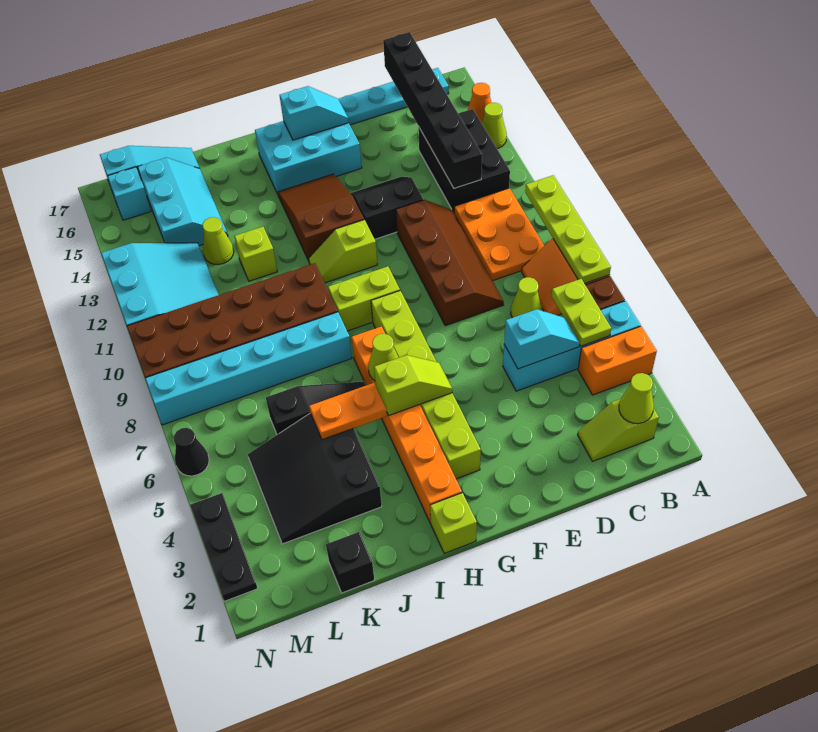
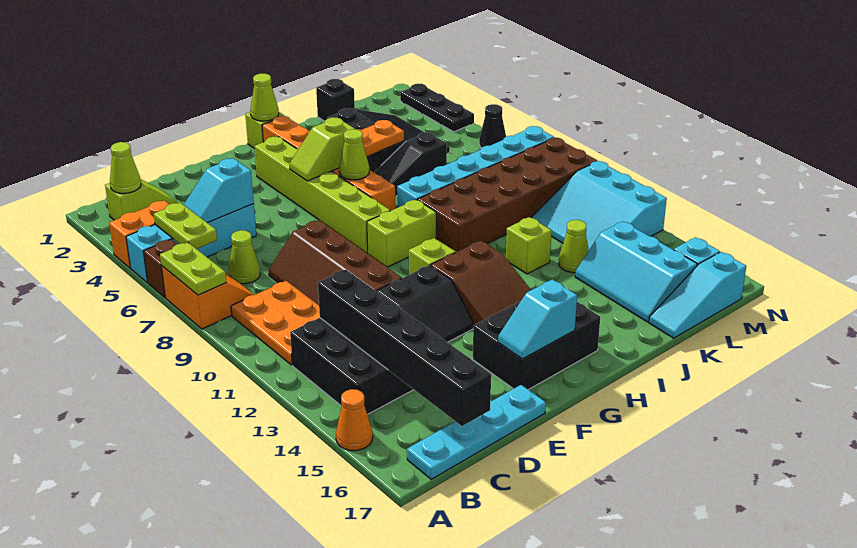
lime 1x4 plate [525,175,611,283] -> lime 1x2 plate [160,242,226,295]
lime 1x1 cone [482,103,507,148] -> lime 1x1 cone moved to [250,74,279,121]
cyan 2x3 brick [255,121,362,194] -> black 2x3 brick [473,301,600,390]

